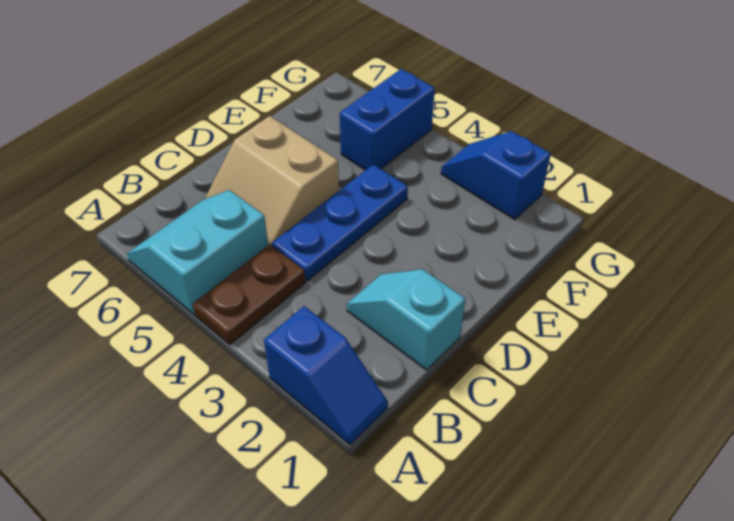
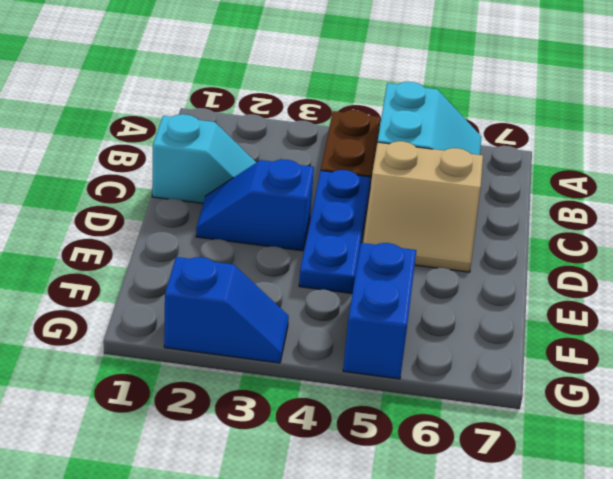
blue 1x2 slope [264,306,388,444] -> blue 1x2 slope moved to [196,159,314,251]
tan 2x2 slope [205,116,339,246] -> tan 2x2 slope turned to [363,141,483,272]

